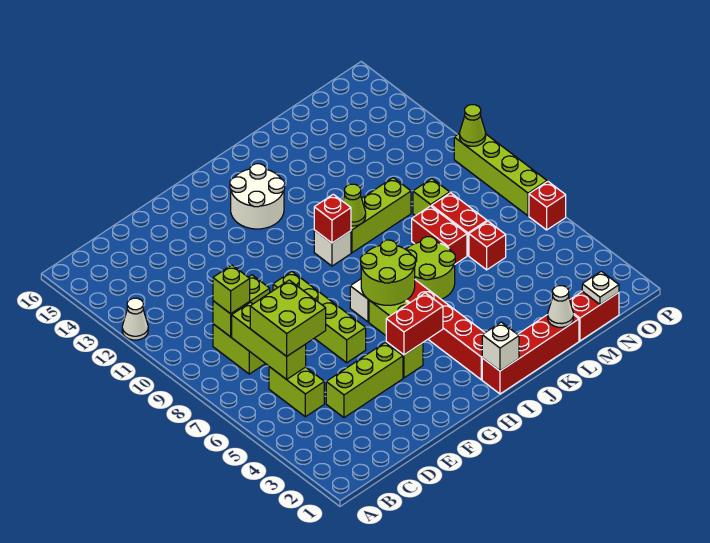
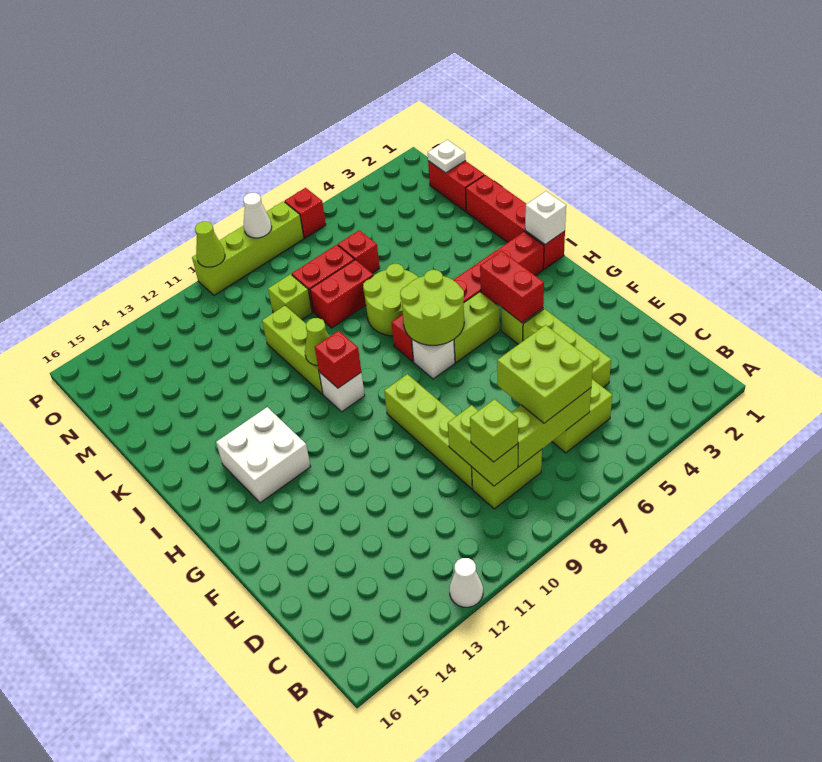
lime 1x4 brick [273,272,366,363] -> lime 1x4 brick turned to [384,374,473,489]
white 2x2 round brick [230,164,285,229] -> white 2x2 brick [216,407,311,503]
white 1x1 cone [548,286,574,327] -> white 1x1 cone moved to [243,193,272,238]

